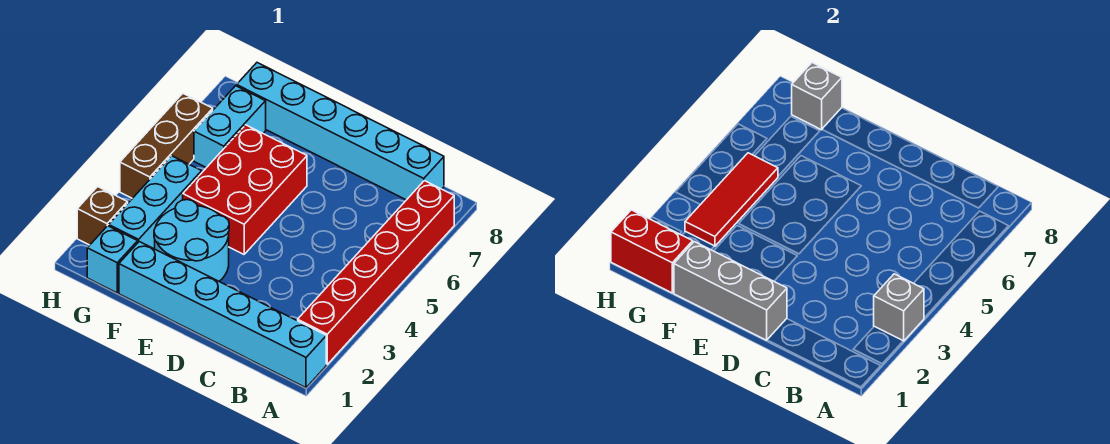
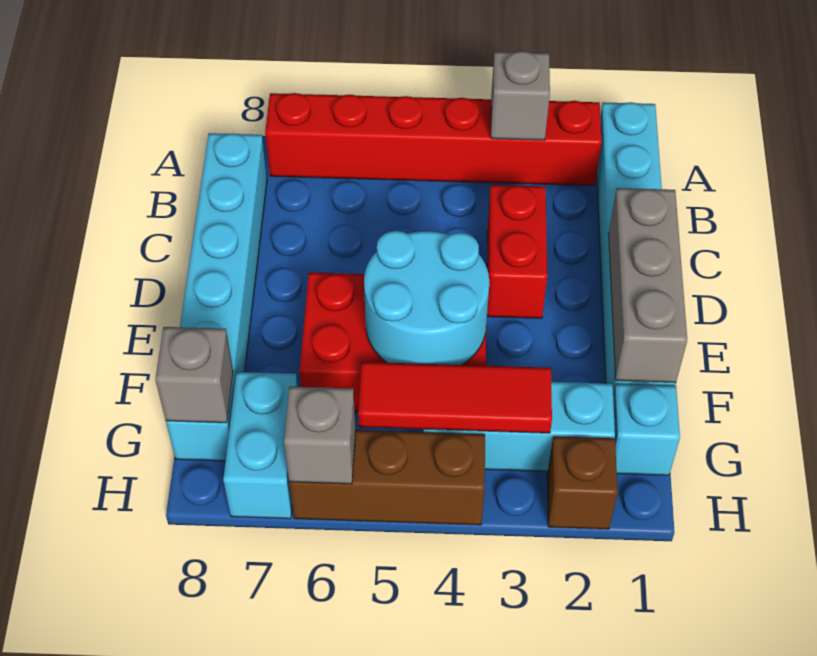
cyan 2x2 round brick [154,200,229,281] -> cyan 2x2 round brick moved to [364,231,489,365]
red 1x2 brick [611,210,693,293] -> red 1x2 brick moved to [487,185,547,318]
cyan 1x2 brick [194,86,266,168] -> cyan 1x2 brick turned to [223,372,298,519]
none -> grey 1x1 brick [284,386,356,484]

